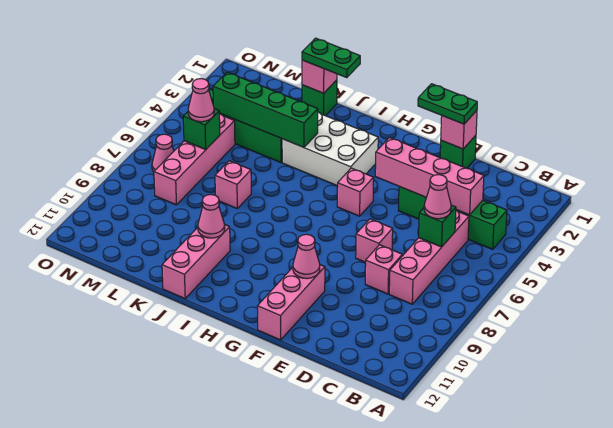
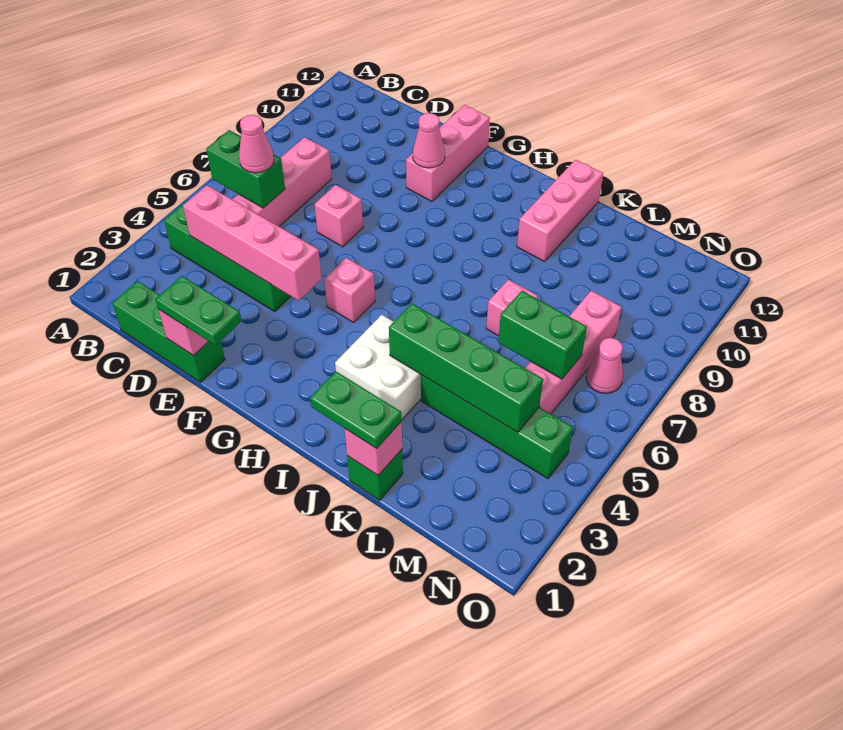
green 1x1 brick [419,205,456,247] -> green 1x2 brick [206,130,285,208]
pink 1x1 brick [365,245,402,294] -> none
green 1x1 brick [440,135,476,168] -> green 1x3 brick [112,281,225,382]
white 2x3 brick [282,112,378,186] -> white 2x2 brick [335,315,421,419]
pink 1x1 cone [198,195,225,238] -> none
green 1x1 brick [183,109,220,149] -> green 1x2 brick [498,291,587,379]
pink 1x1 cone [188,79,214,122] -> none

